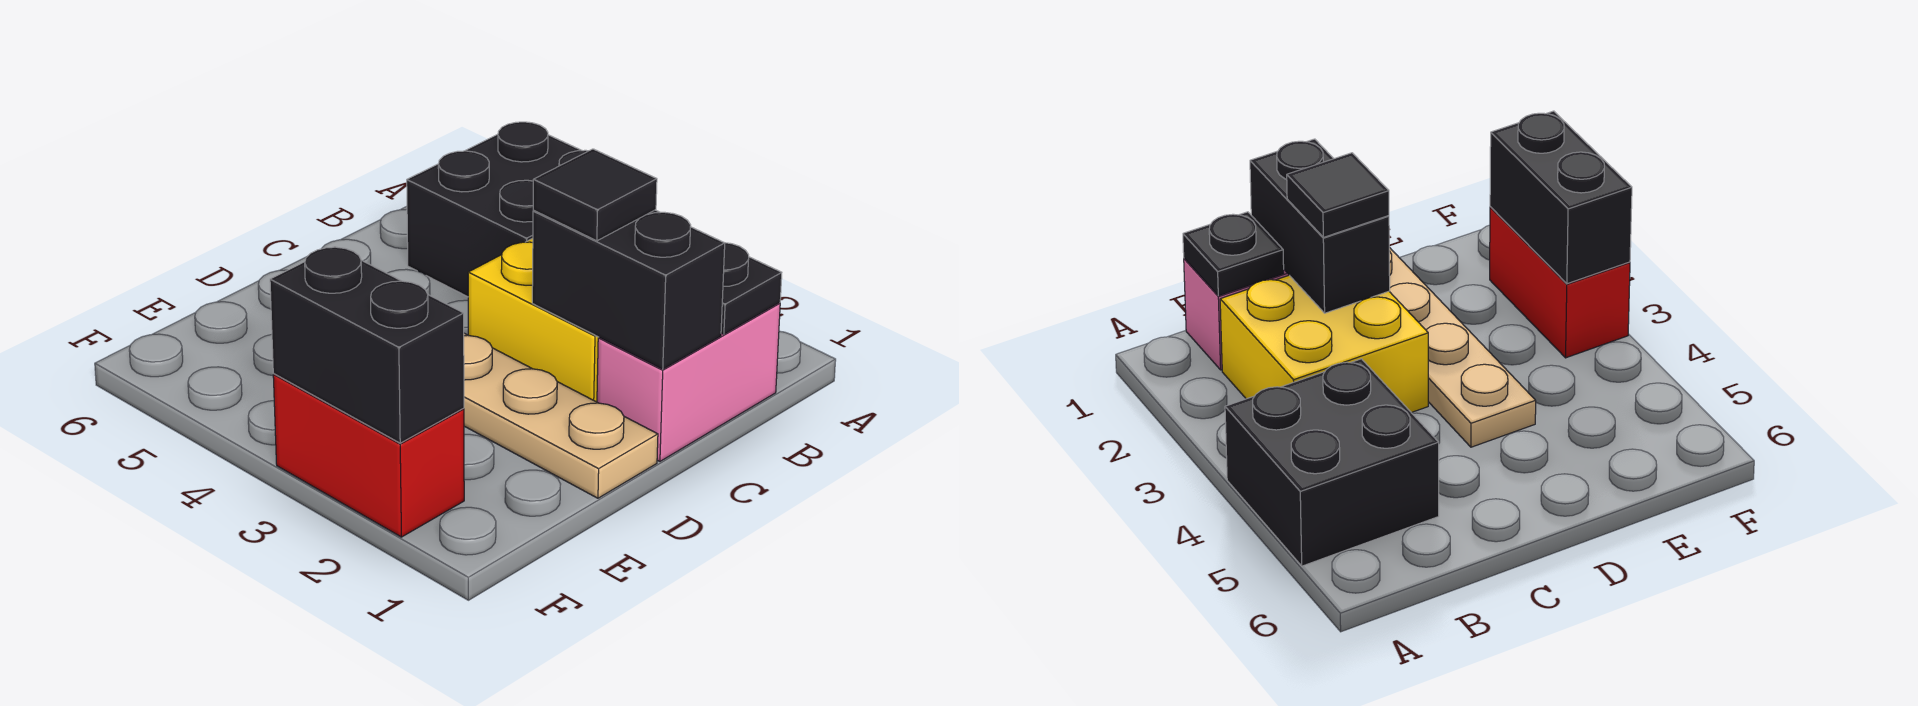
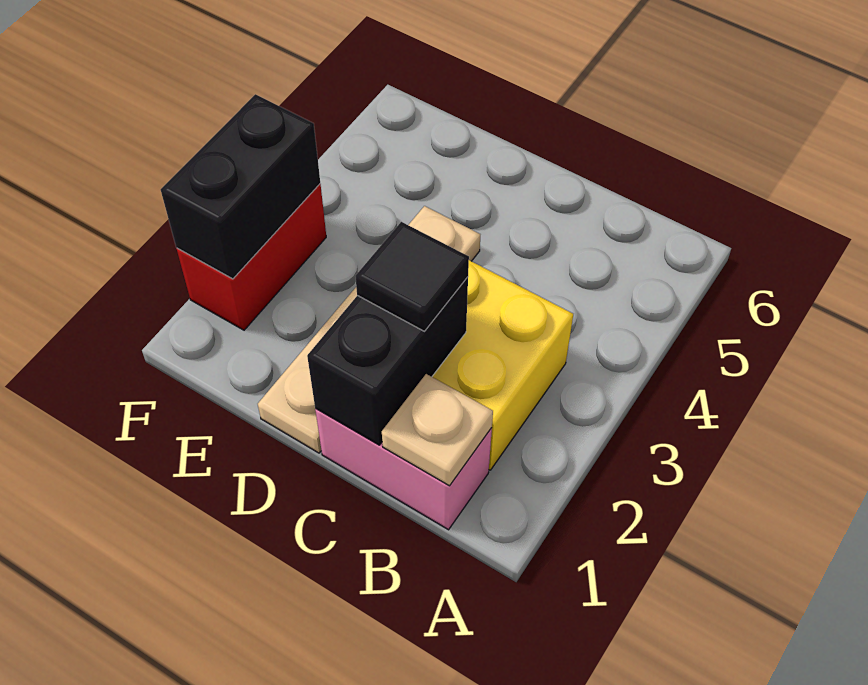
black 2x2 brick [407,122,588,297] -> none
black 1x1 plate [721,243,782,334] -> tan 1x1 plate [382,374,493,486]

